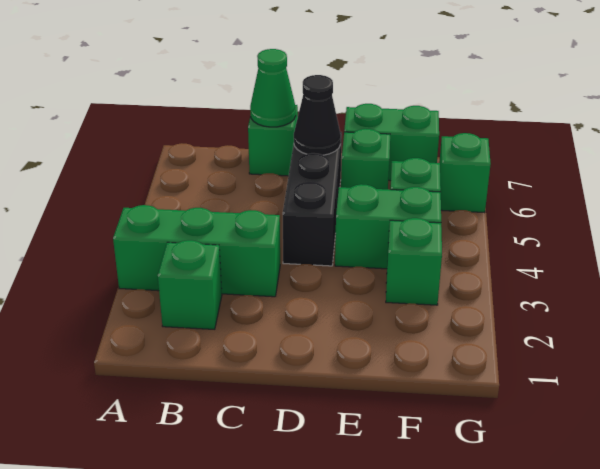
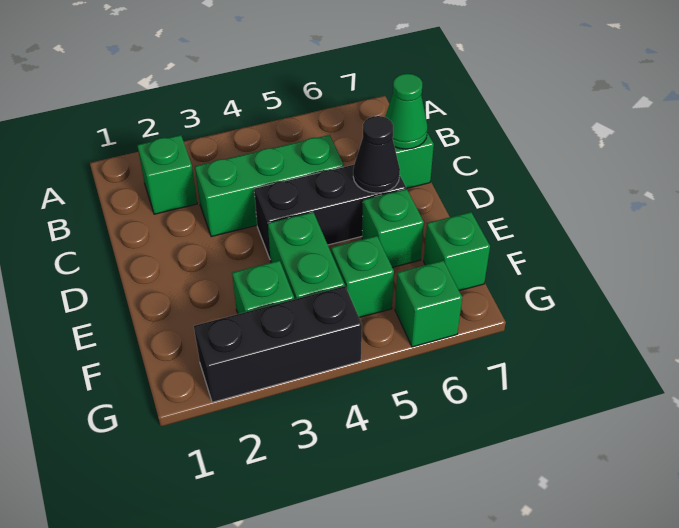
green 1x3 brick [113,205,280,297] -> green 1x3 brick turned to [195,135,344,237]
green 1x2 brick [344,104,439,181] -> green 1x1 brick [424,212,490,291]
none -> black 1x3 brick [194,286,362,402]

